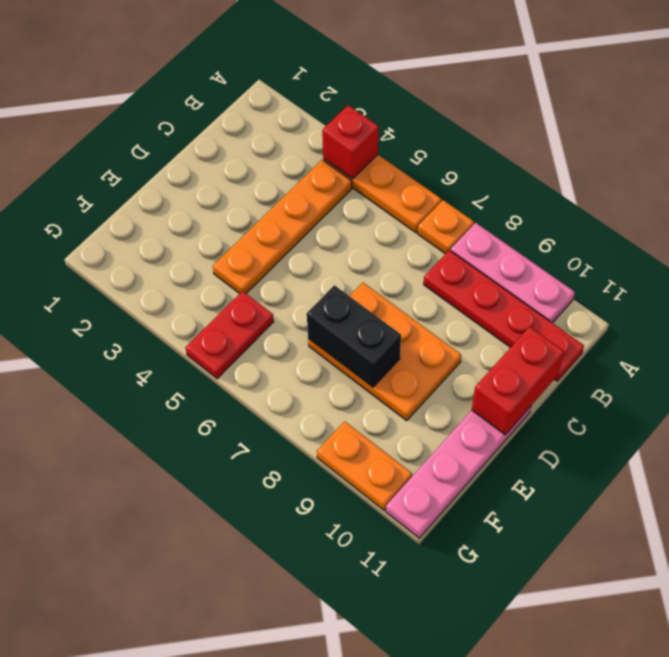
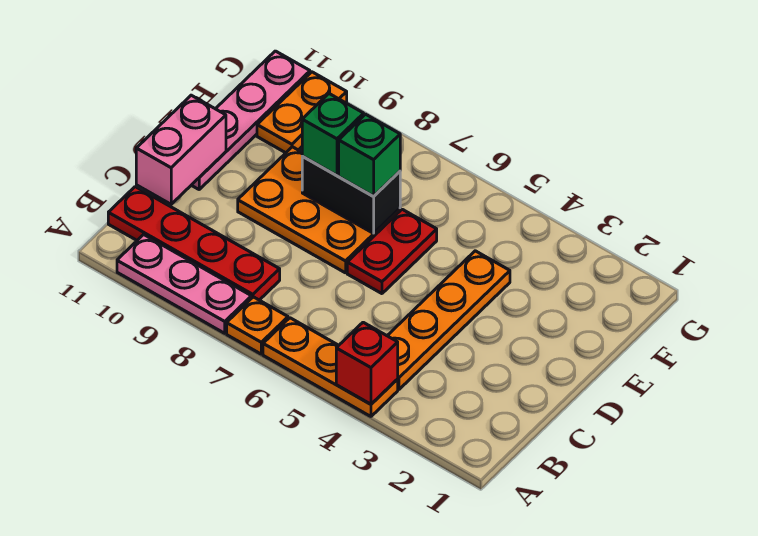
red 1x2 brick [472,327,564,435] -> pink 1x2 brick [136,95,226,204]
none -> green 1x1 brick [339,114,400,196]
none -> green 1x1 brick [302,94,364,176]
red 1x2 plate [186,291,274,379] -> red 1x2 plate moved to [347,209,437,294]
orange 1x2 plate [317,421,412,510] -> orange 1x2 plate turned to [257,72,347,153]

